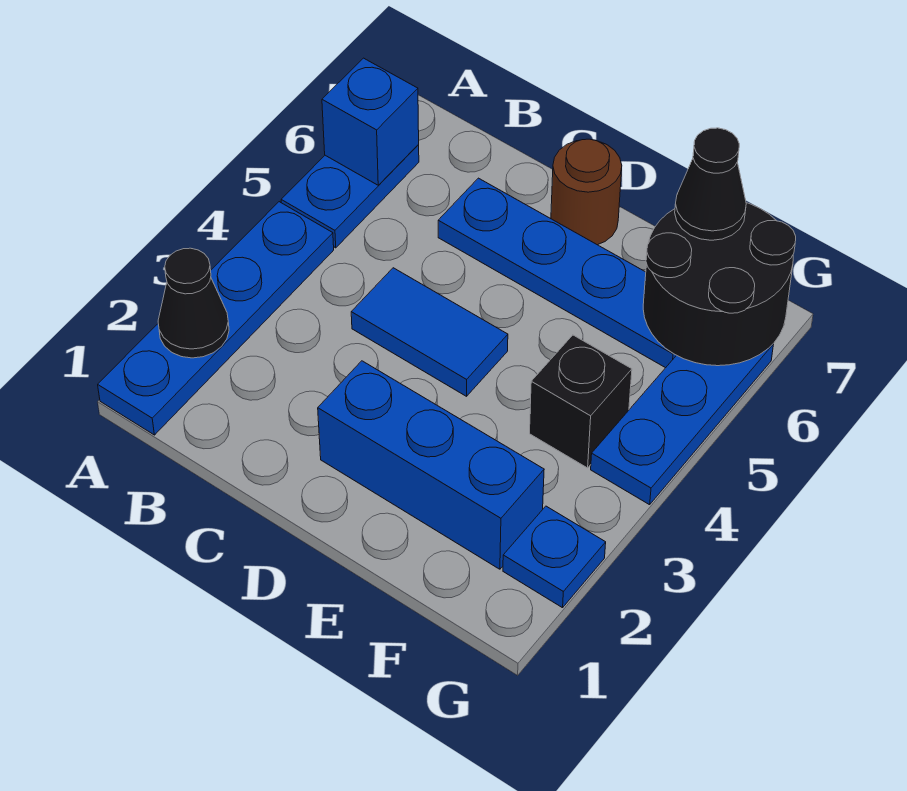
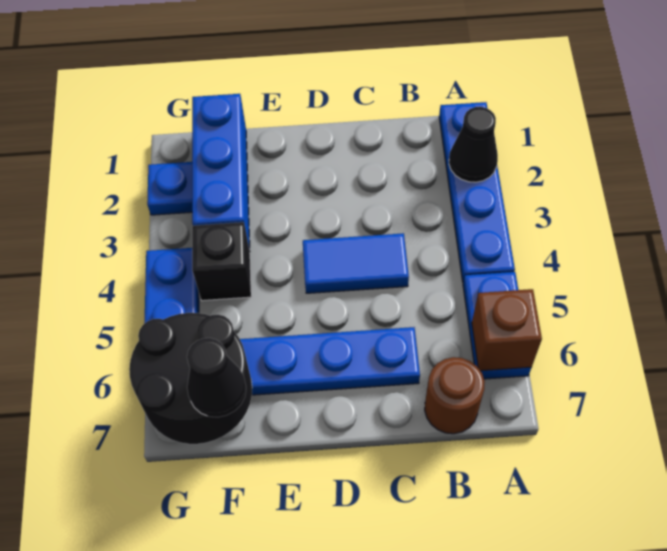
blue 1x1 brick [322,58,419,185] -> brown 1x1 brick [472,289,542,371]
blue 1x3 brick [318,361,544,569] -> blue 1x3 brick turned to [192,94,250,252]
brown 1x1 round brick [551,139,622,245] -> brown 1x1 round brick moved to [425,357,485,434]

